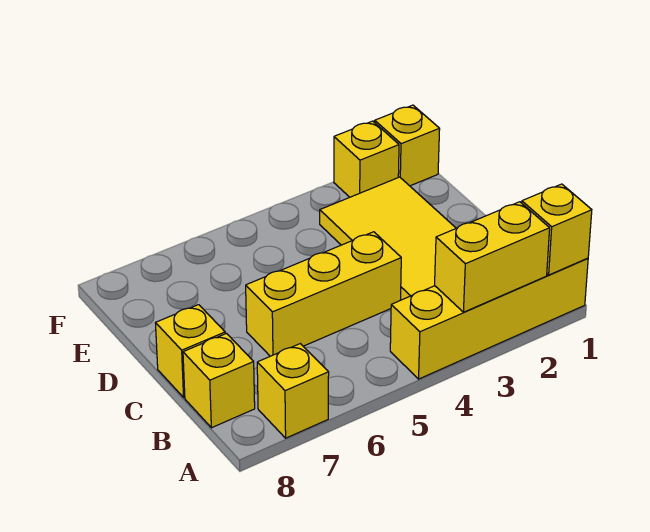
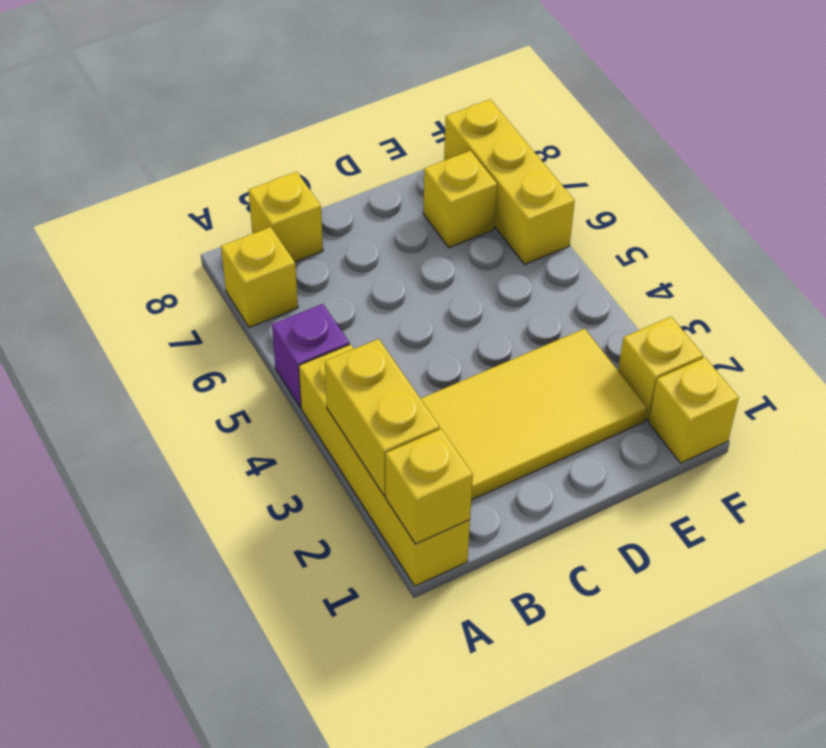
none -> purple 1x1 brick [272,304,349,408]
yellow 1x3 brick [246,232,401,356] -> yellow 1x3 brick moved to [444,99,575,264]
yellow 1x1 brick [156,305,225,397] -> yellow 1x1 brick moved to [423,151,497,248]

